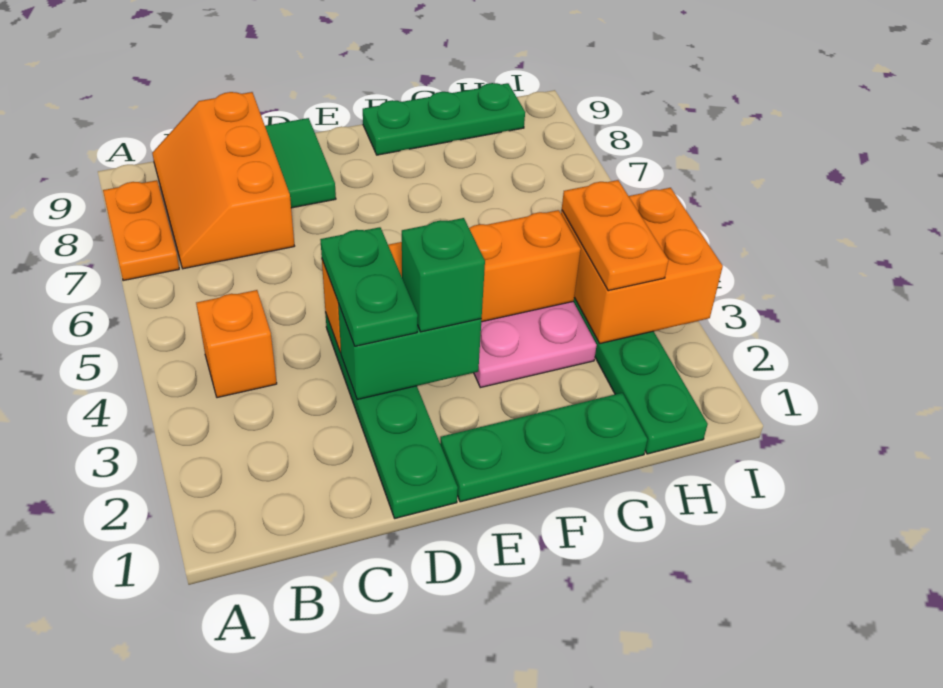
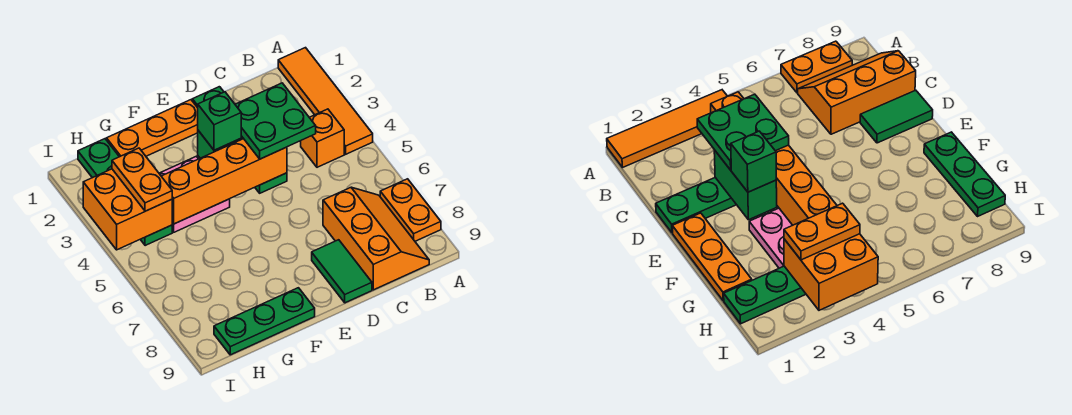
none -> orange 1x4 tile [278,48,373,154]
green 1x2 plate [320,227,418,346] -> green 2x2 plate [235,83,316,159]
green 1x3 plate [440,393,647,502] -> orange 1x3 plate [107,100,198,157]

